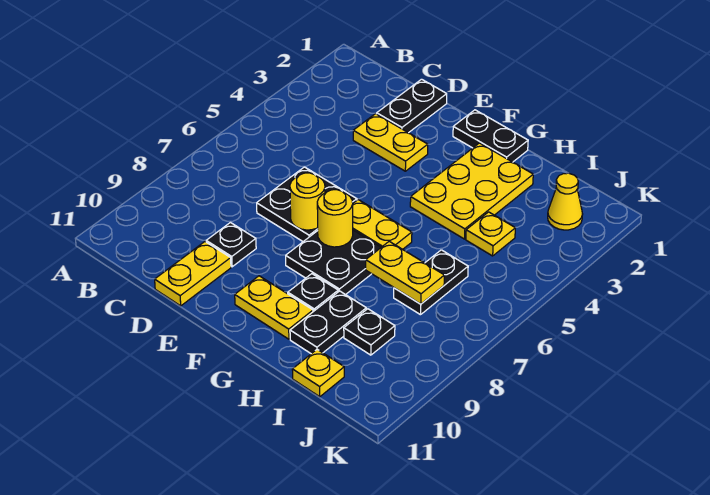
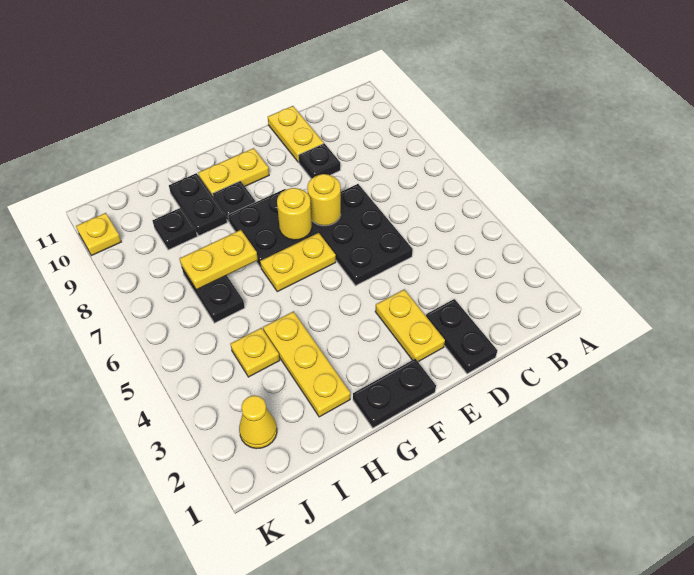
yellow 1x2 plate [353,114,428,171] -> yellow 1x2 plate turned to [375,290,445,362]
black 2x2 plate [257,167,357,242] -> black 2x3 plate [311,184,413,286]
yellow 2x3 plate [410,143,533,239] -> yellow 1x3 plate [263,312,350,417]
yellow 1x1 plate [292,349,344,397] -> yellow 1x1 plate moved to [76,213,121,256]

